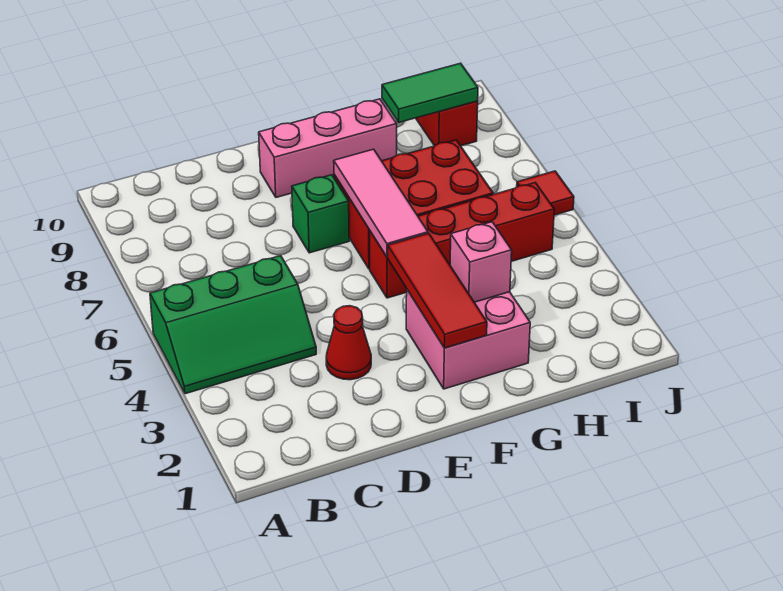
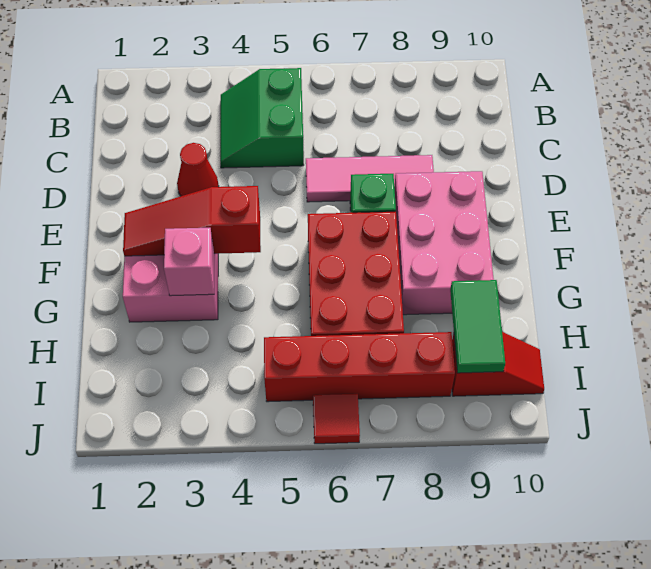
green 2x3 slope [150,256,316,394] -> green 2x2 slope [220,68,304,168]
pink 1x3 brick [259,99,397,197] -> pink 2x3 brick [394,171,494,315]
red 1x3 tile [388,233,487,348] -> red 1x3 slope [123,186,261,256]
red 1x4 brick [369,183,554,298] -> red 1x4 brick turned to [264,332,455,402]
pink 1x3 tile [334,149,428,257] -> pink 1x3 tile moved to [306,155,434,202]

